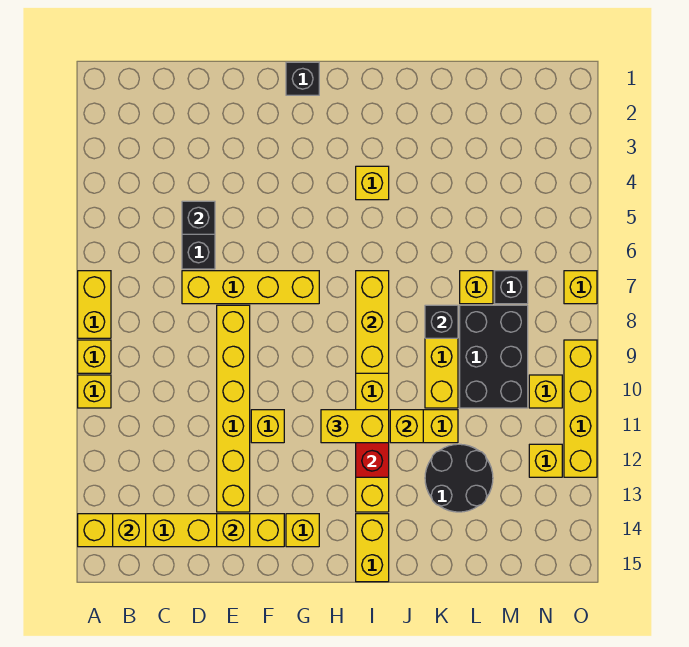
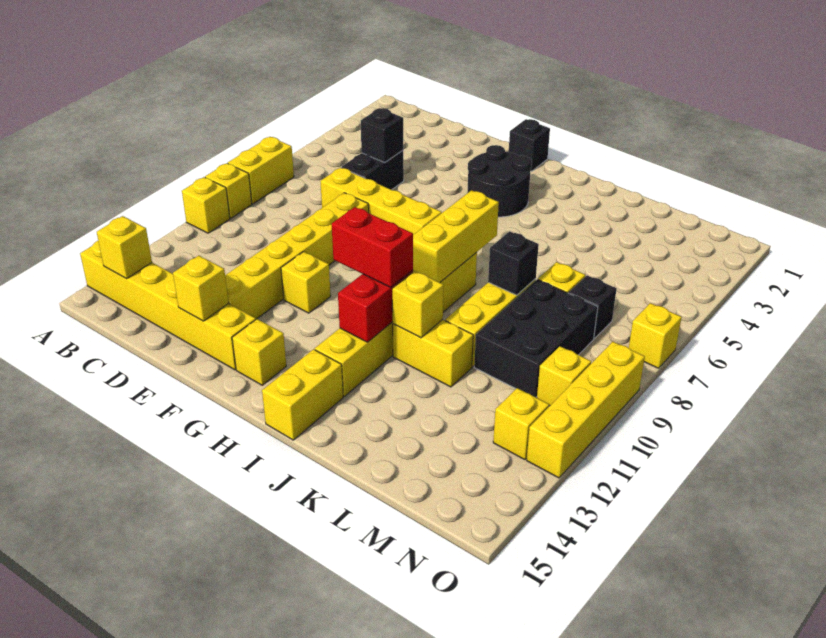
yellow 1x2 brick [321,410,389,443] -> red 1x2 brick [332,207,413,287]
yellow 1x1 brick [356,166,389,200] -> none
black 2x2 round brick [425,444,493,512] -> black 2x2 round brick moved to [467,145,532,217]

